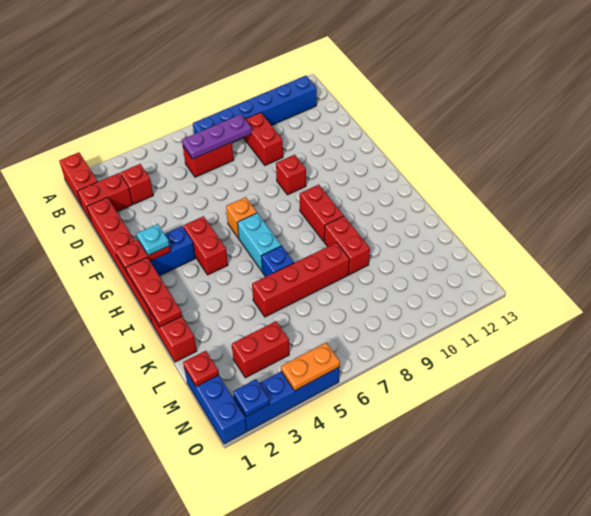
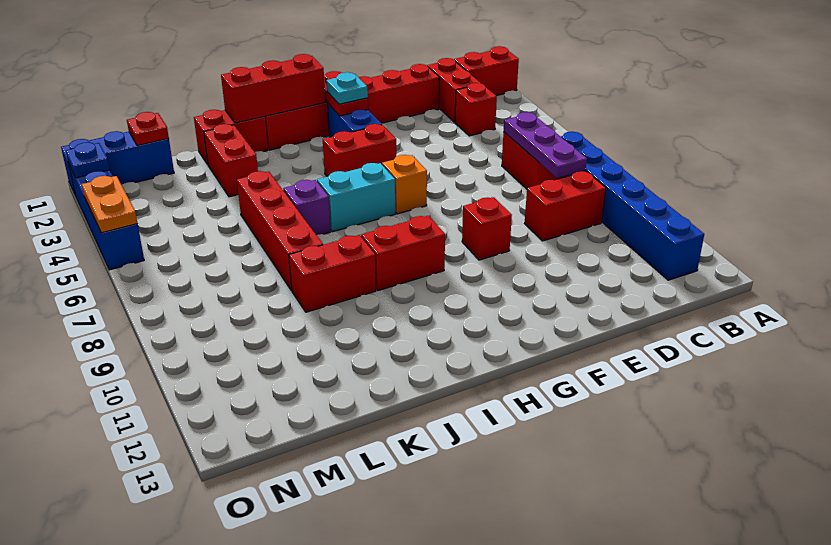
red 1x3 plate [126,257,182,327] -> red 1x3 brick [221,54,325,123]
blue 1x1 brick [261,246,294,277] -> purple 1x1 brick [283,180,331,235]
red 1x2 brick [232,321,289,378] -> red 1x2 brick moved to [204,124,258,197]

